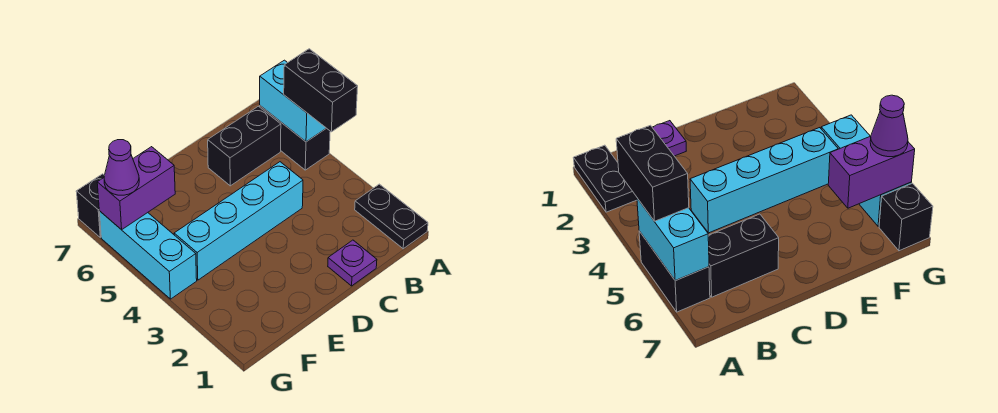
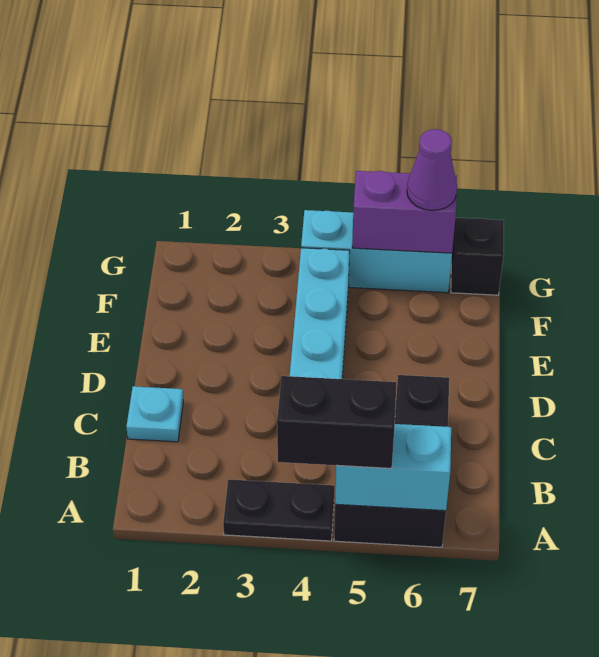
black 1x2 plate [355,184,428,249] -> black 1x2 plate moved to [223,479,335,541]
purple 1x1 plate [328,240,377,286] -> cyan 1x1 plate [126,386,183,442]
purple 1x2 brick [97,147,175,230] -> purple 1x2 brick turned to [352,171,457,253]

